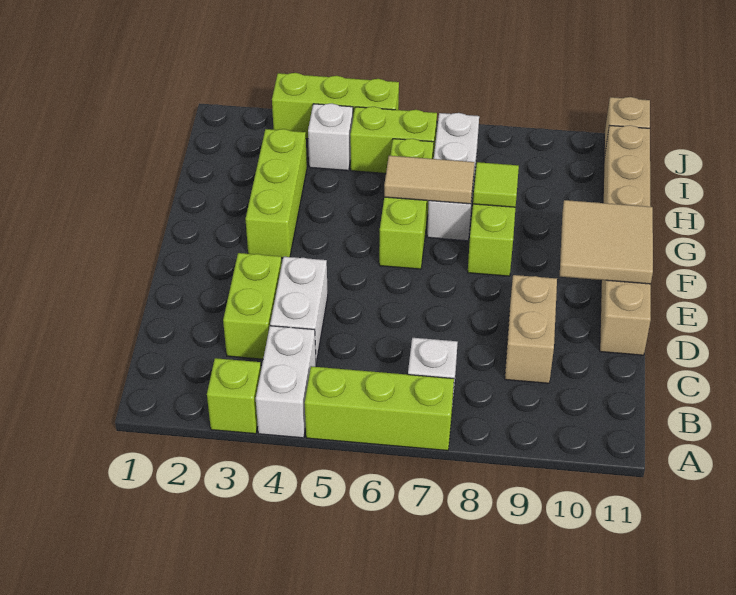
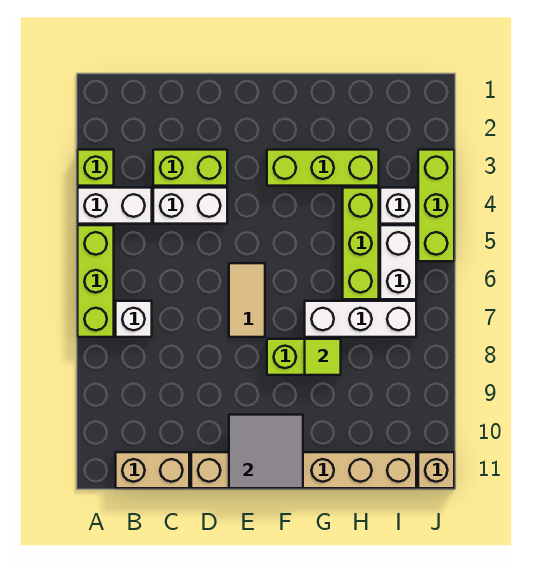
tan 1x2 brick [505,275,557,383] -> tan 1x2 brick moved to [116,452,189,488]
tan 2x2 tile [560,200,653,284] -> grey 2x2 tile [229,415,303,488]
lime 1x3 brick [379,139,434,269] -> lime 1x3 brick turned to [343,188,379,299]
tan 1x2 tile [384,156,474,204] -> tan 1x2 tile moved to [229,263,265,337]
lime 1x2 brick [350,107,437,173] -> white 1x2 brick [380,225,416,299]

